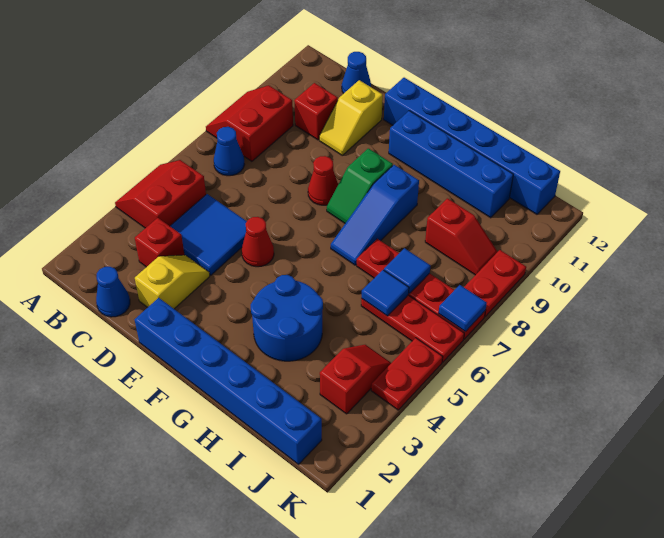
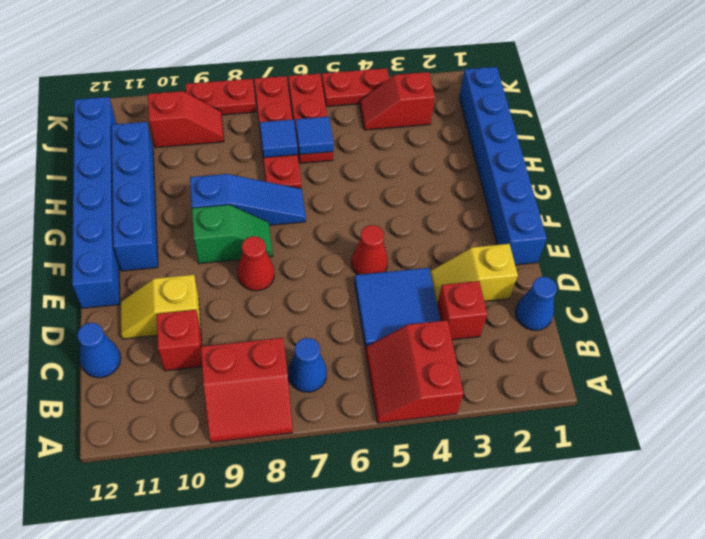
red 2x2 slope [115,160,206,228] -> red 2x2 slope turned to [366,320,464,423]
yellow 1x2 slope [319,80,383,155] -> yellow 1x2 slope turned to [120,275,201,339]
blue 2x2 round brick [251,275,323,361] -> none
red 1x2 slope [425,198,497,275] -> red 1x2 slope turned to [148,91,224,148]
blue 1x1 tile [439,285,487,332] -> none

